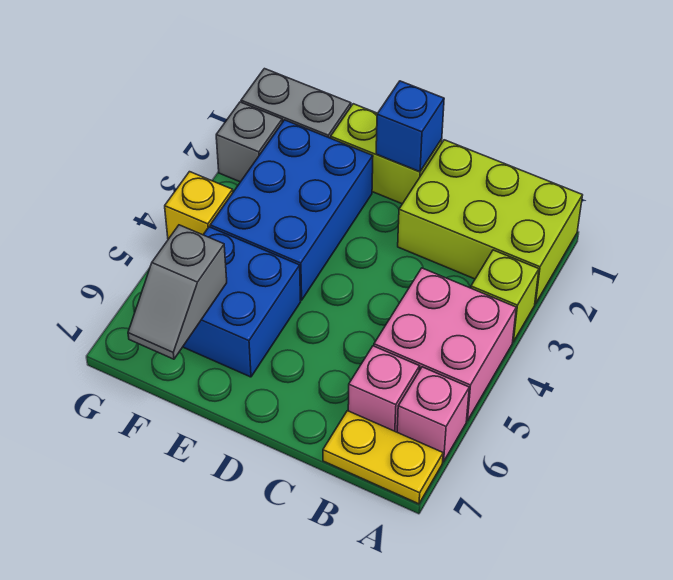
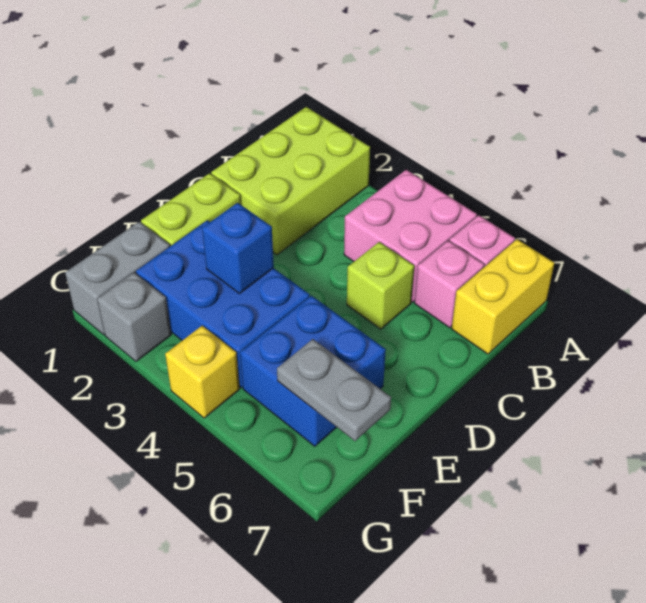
lime 1x1 brick [471,250,539,342] -> lime 1x1 brick moved to [347,242,414,329]
yellow 1x2 plate [323,411,443,504] -> yellow 1x2 brick [452,239,554,354]
blue 1x1 brick [376,81,444,172] -> blue 1x1 brick moved to [202,203,274,294]
grey 1x2 slope [128,225,227,359] -> grey 1x2 plate [277,339,391,441]

